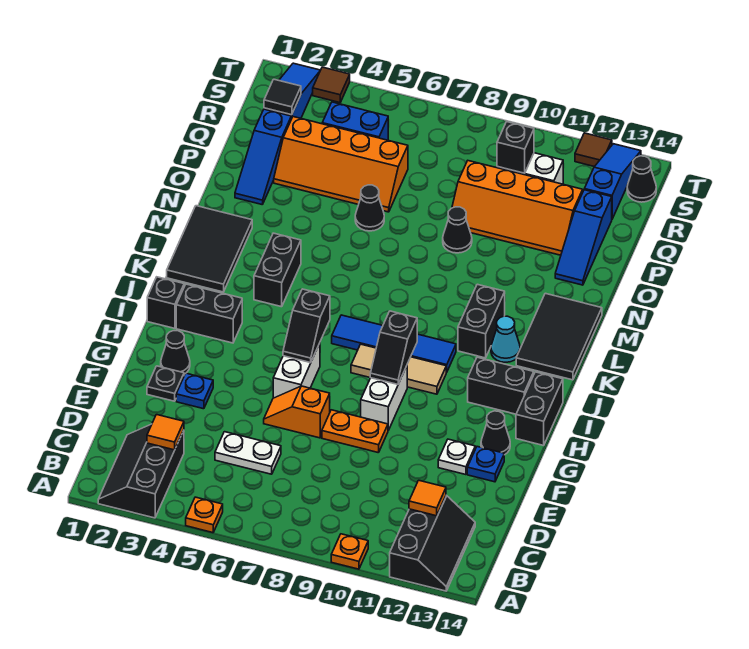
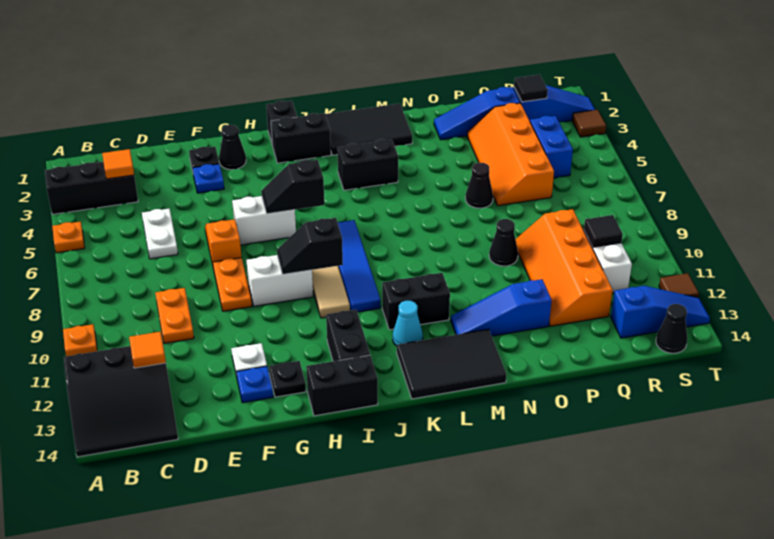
black 2x3 slope [390,495,475,591] -> black 3x3 slope [64,346,178,457]
none -> orange 1x2 plate [155,288,194,343]
black 1x1 cone [481,411,510,455] -> black 1x1 plate [269,361,306,397]
black 1x2 brick [176,284,242,343] -> black 1x2 brick turned to [271,113,331,163]
blue 1x3 slope [555,190,612,285] -> blue 1x3 slope moved to [451,279,552,336]
black 1x1 brick [497,122,534,173] -> black 1x1 tile [584,215,623,247]

